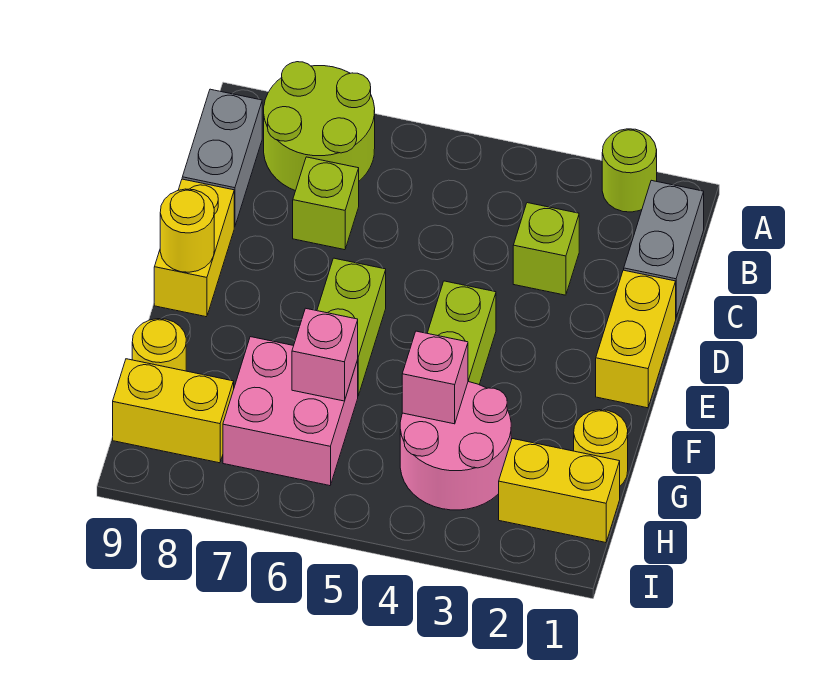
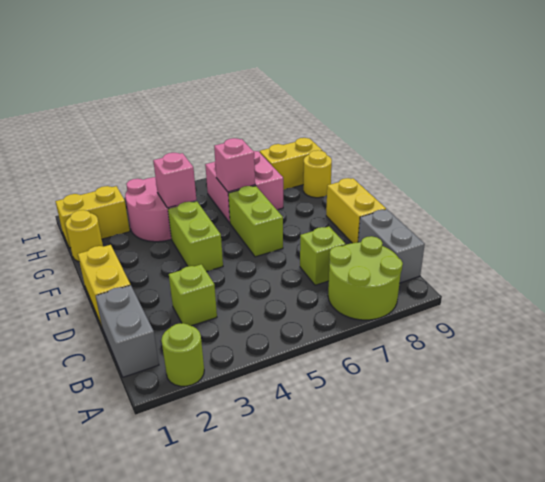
yellow 1x1 round brick [160,189,214,272] -> none

